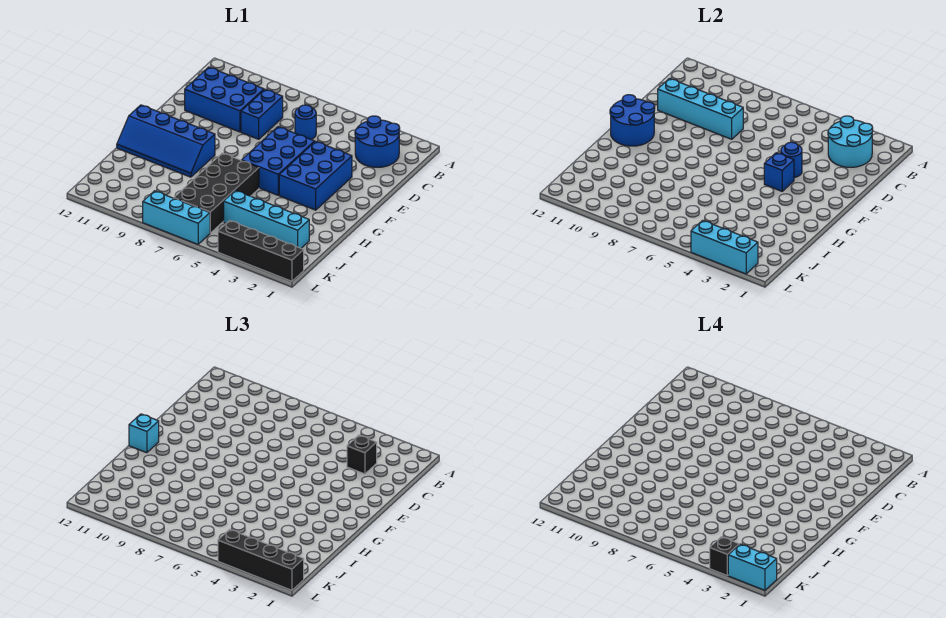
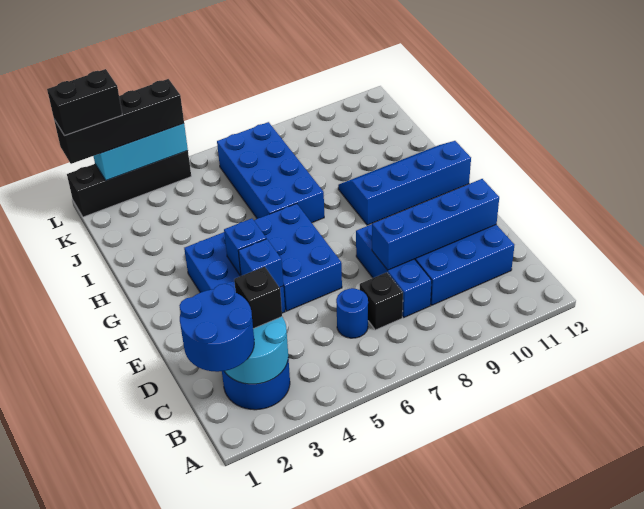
blue 1x2 brick [241,89,283,139] -> blue 1x3 brick [356,224,432,317]
cyan 1x4 brick [658,78,743,139] -> blue 1x4 brick [372,179,499,270]
blue 1x1 round brick [781,142,802,178] -> blue 1x1 brick [238,239,283,287]
blue 2x2 round brick [610,95,655,146] -> blue 2x2 round brick moved to [179,284,254,372]
cyan 1x1 brick [129,414,159,453] -> none
black 2x4 brick [174,153,259,233] -> blue 2x4 brick [217,122,324,223]
cyan 1x4 brick [224,190,309,248] -> none
cyan 1x2 brick [728,544,777,590] -> black 1x2 brick [47,69,122,136]
black 1x1 brick [710,537,739,576] -> black 1x1 brick moved to [360,272,403,330]
cyan 1x3 brick [143,191,210,244] -> none

